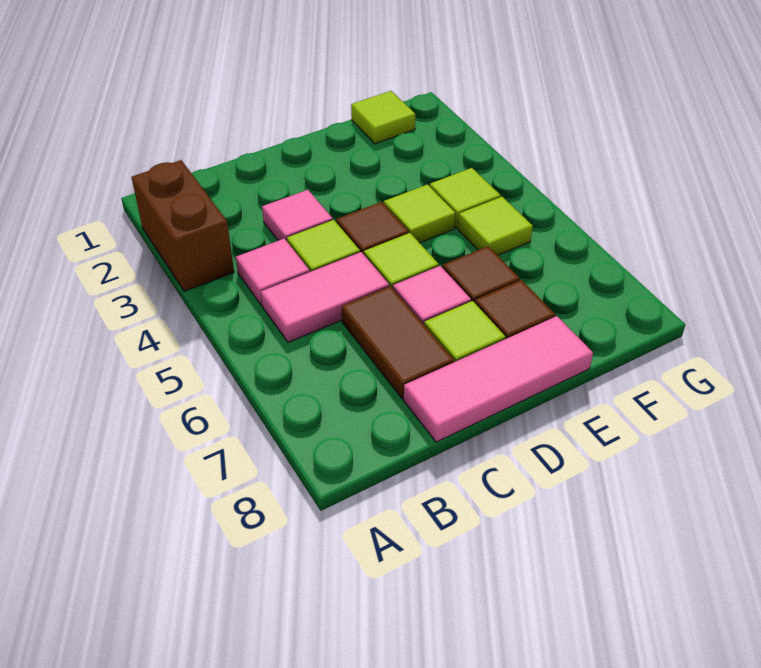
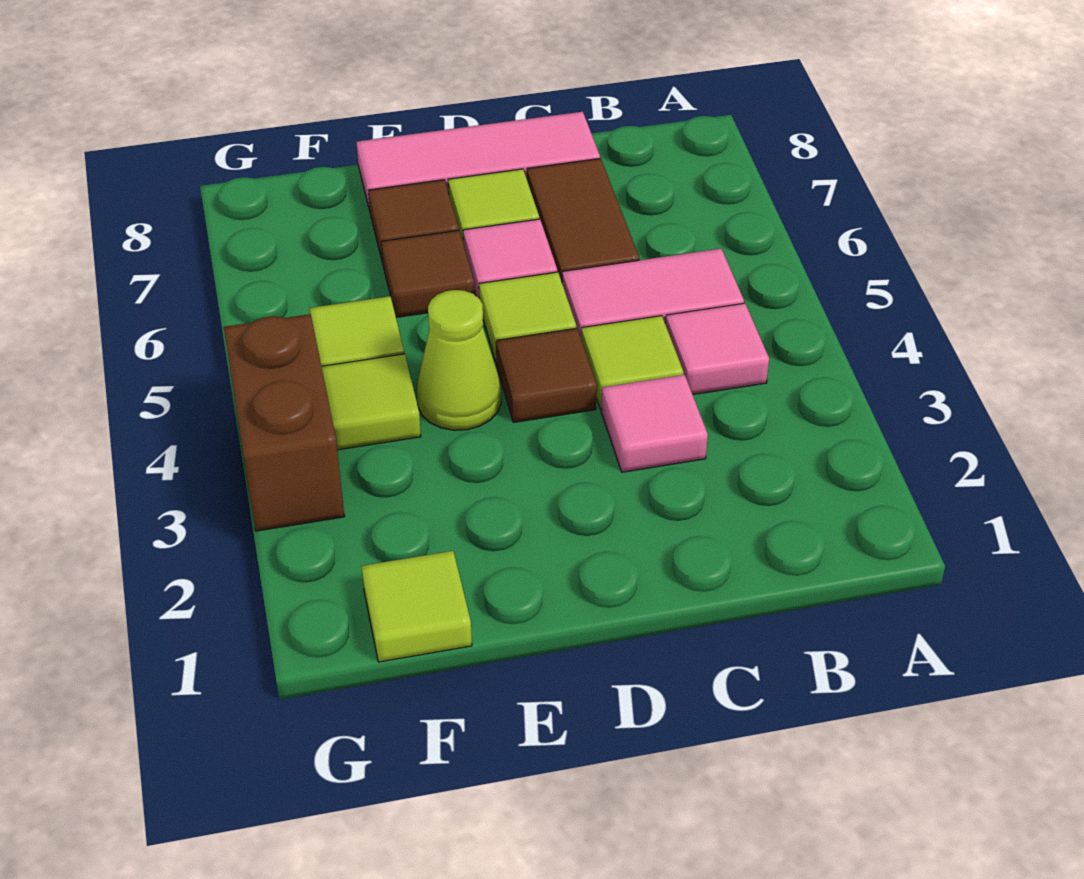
brown 1x2 brick [132,160,234,291] -> brown 1x2 brick moved to [224,314,345,531]
lime 1x1 tile [384,185,455,243] -> lime 1x1 cone [417,290,501,430]

